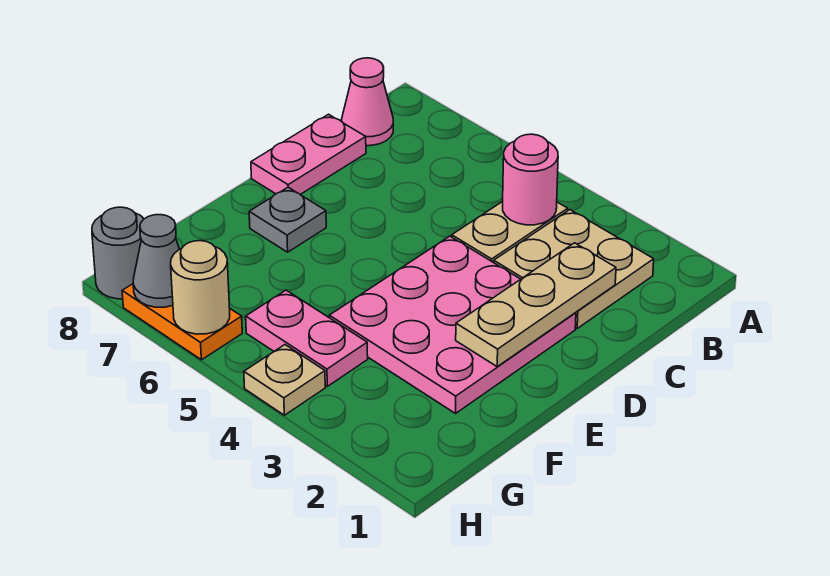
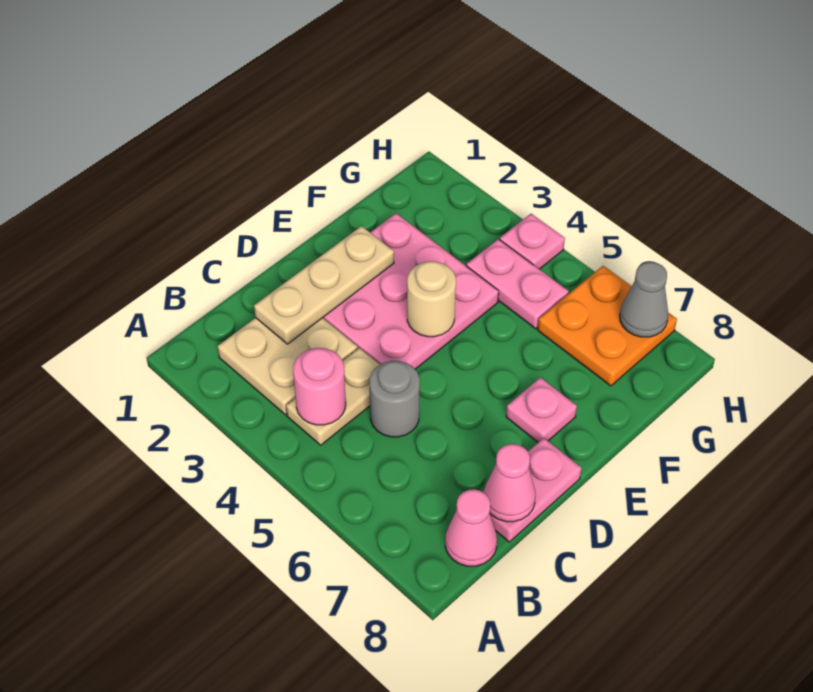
none -> pink 1x1 cone [484,444,536,522]
grey 1x1 plate [249,187,326,252] -> pink 1x1 plate [506,377,577,442]
tan 1x1 plate [244,345,325,415] -> pink 1x1 plate [500,214,565,269]
orange 1x2 plate [122,284,242,360] -> orange 2x2 plate [538,266,677,386]
tan 1x1 round brick [171,241,230,334] -> tan 1x1 round brick moved to [407,261,456,337]
grey 1x1 round brick [92,207,144,299] -> grey 1x1 round brick moved to [370,361,420,437]

